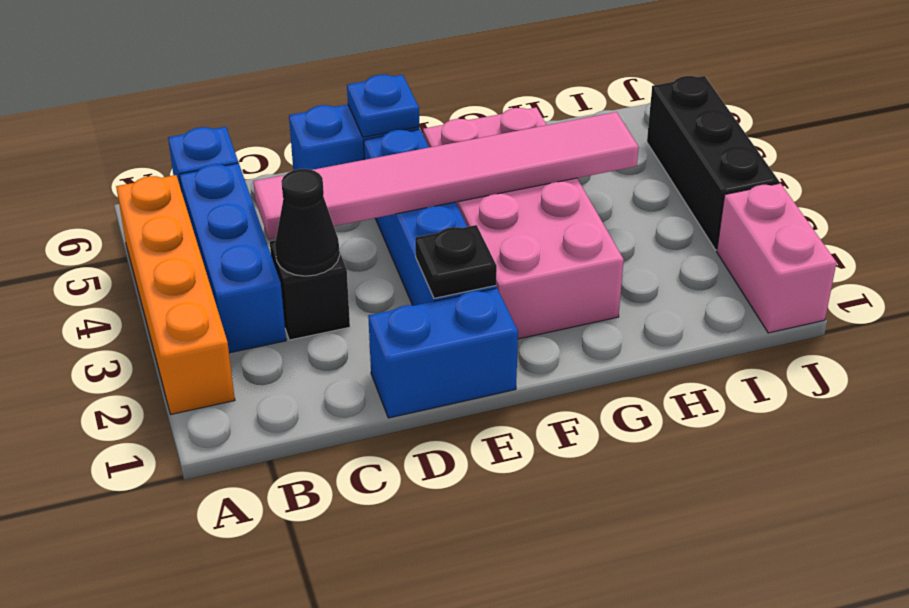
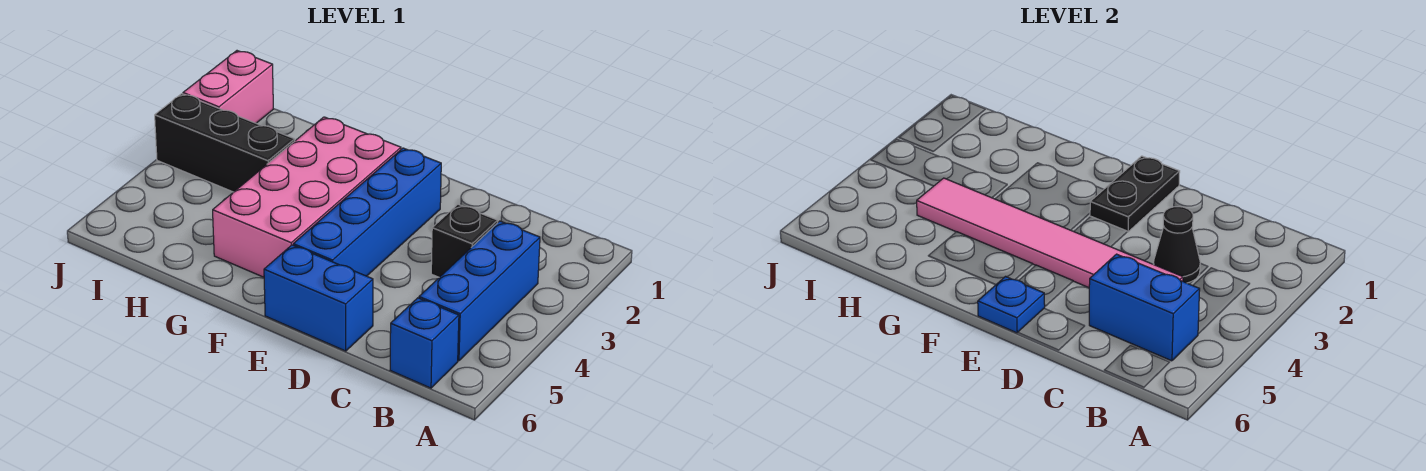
orange 1x4 brick [116,175,235,414] -> none
blue 1x2 brick [368,288,518,418] -> blue 1x2 brick moved to [1089,254,1200,361]
black 1x1 plate [415,225,497,298] -> black 1x2 plate [1090,156,1180,232]
black 1x3 brick [647,76,779,250] -> black 1x3 brick turned to [155,94,295,192]

